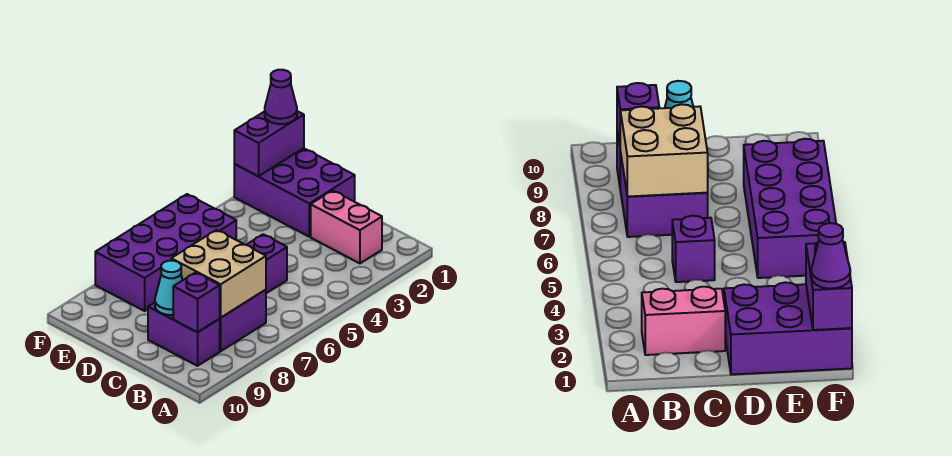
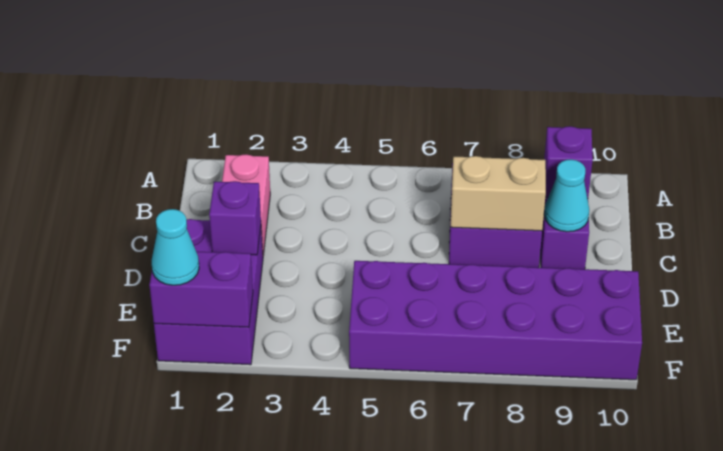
tan 2x2 brick [171,230,266,318] -> tan 1x2 brick [451,156,546,231]
purple 1x1 brick [247,234,287,293] -> purple 1x1 brick moved to [209,181,261,255]
purple 2x4 brick [95,194,236,311] -> purple 2x6 brick [349,261,642,380]
purple 1x1 cone [265,70,297,124] -> cyan 1x1 cone [152,209,199,285]

